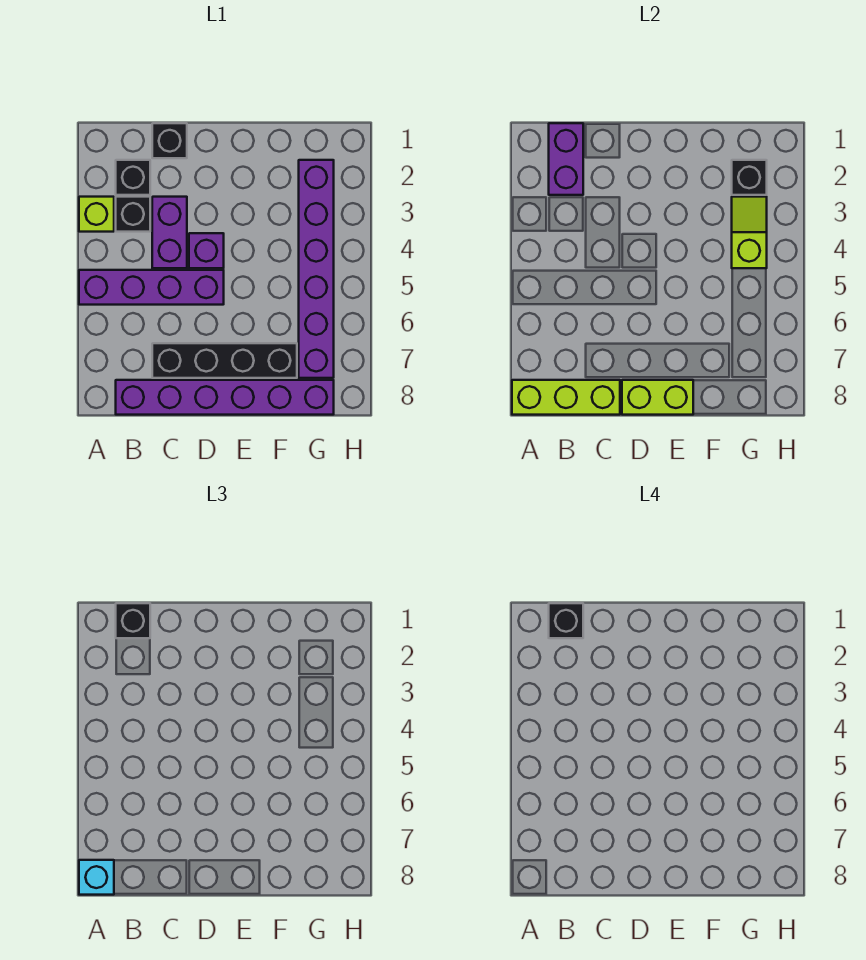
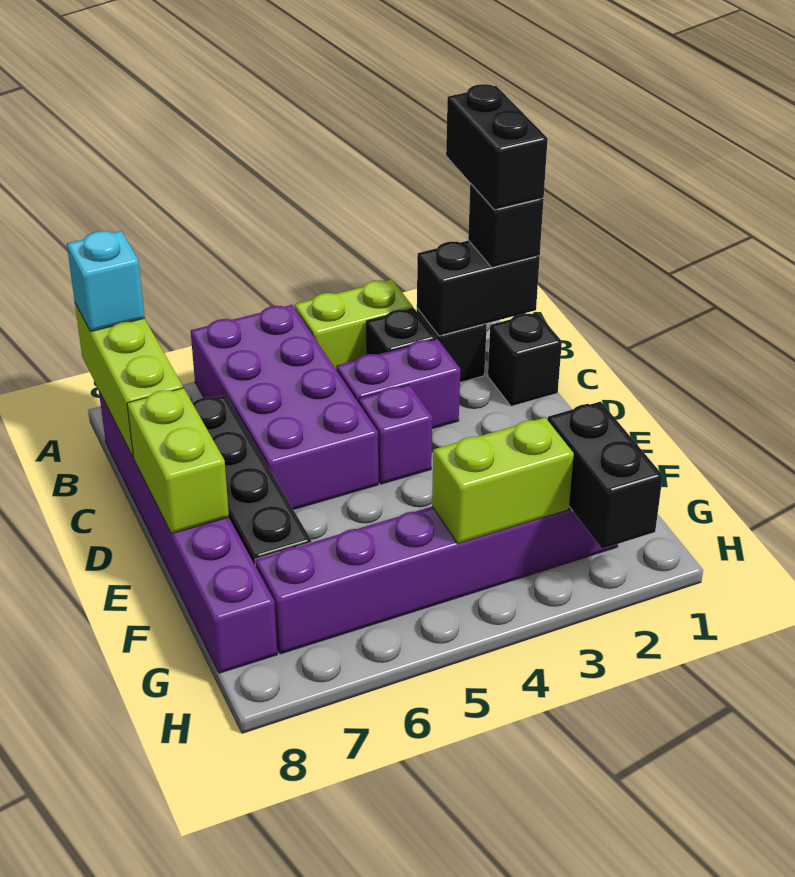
lime 1x1 brick [79,197,114,232] -> lime 1x2 brick [295,280,413,369]
purple 1x4 brick [79,270,224,305] -> purple 2x4 brick [191,305,378,510]
purple 1x2 brick [549,123,583,195] -> black 1x2 brick [417,240,540,336]
black 1x1 brick [549,603,583,638] -> black 1x2 brick [446,84,548,210]
black 1x1 brick [732,160,767,195] -> black 1x2 brick [548,402,663,549]
lime 1x2 slope [732,197,767,268] -> lime 1x2 brick [432,418,574,544]

